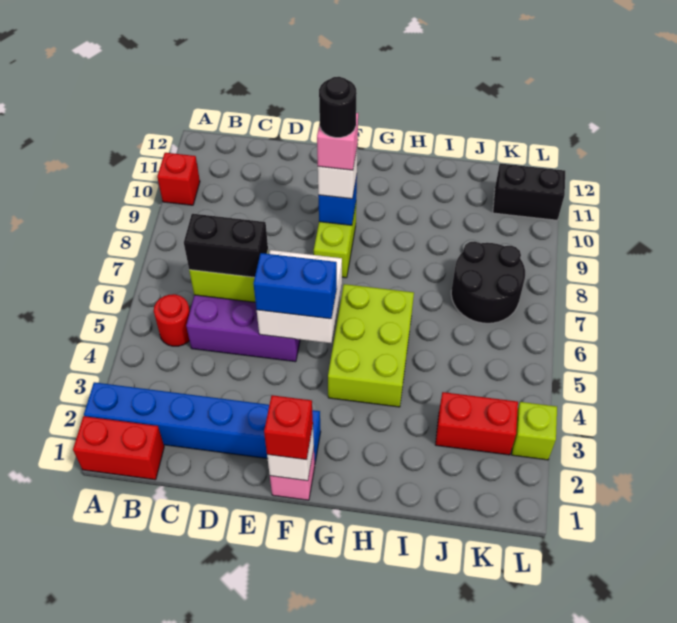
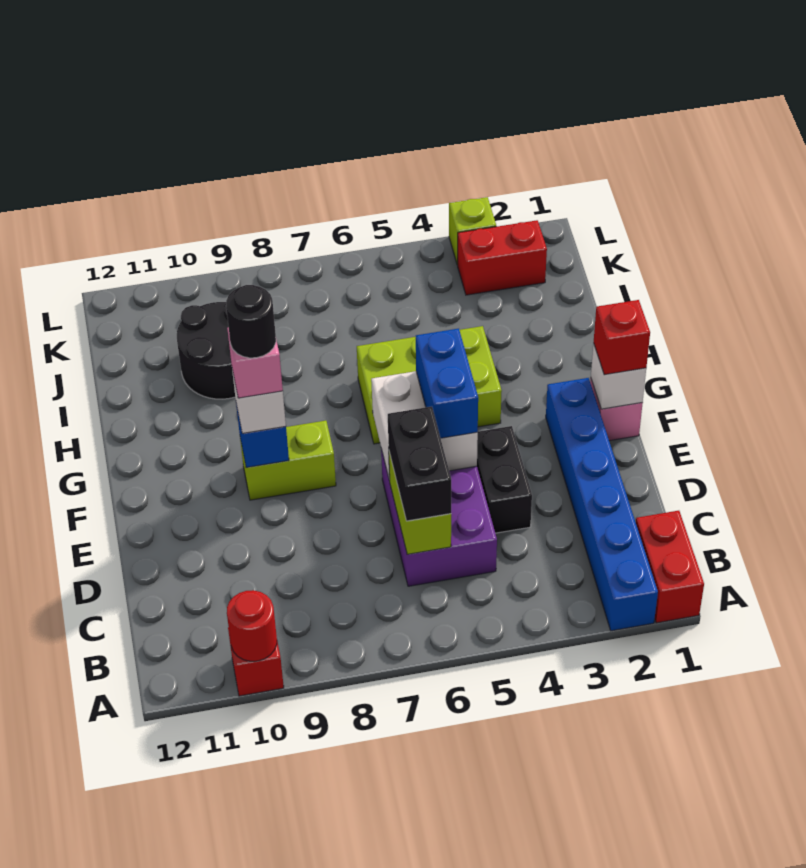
red 1x1 round brick [154,294,190,346] -> red 1x1 round brick moved to [227,590,277,661]
red 1x2 brick [436,392,518,455] -> red 1x2 brick turned to [458,220,547,295]
black 2x2 round brick [451,241,525,323] -> black 2x2 round brick moved to [177,302,235,399]
black 1x2 brick [493,164,565,220] -> black 1x2 brick moved to [477,426,532,533]

